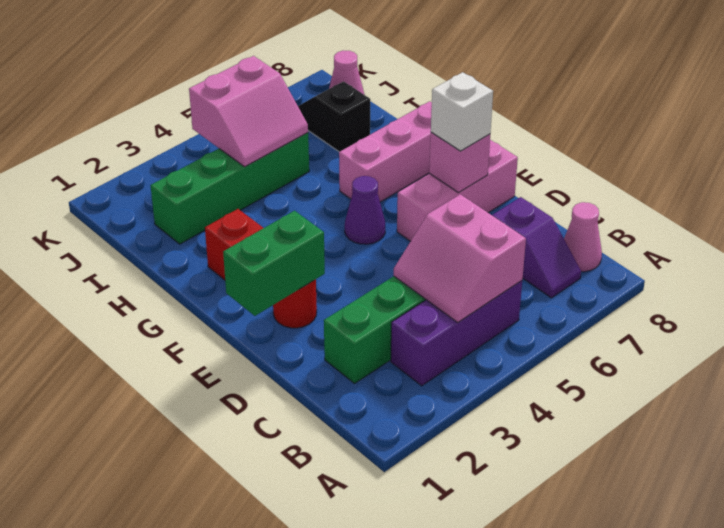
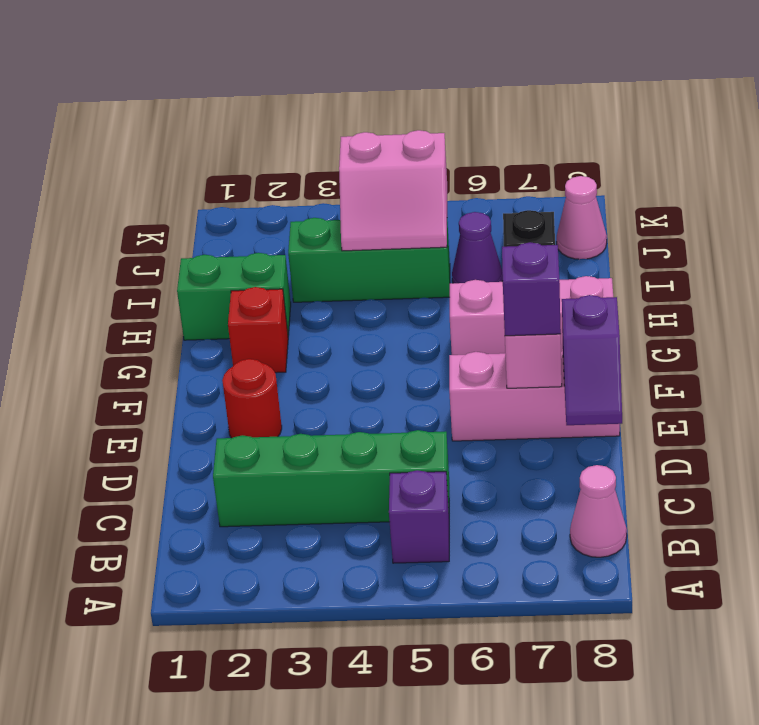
purple 1x3 brick [391,281,522,386] -> purple 1x1 brick [389,470,449,563]
pink 2x2 slope [394,194,526,322] -> none
purple 1x2 slope [492,197,581,298] -> purple 1x2 slope moved to [562,295,622,425]
green 1x2 brick [223,211,325,316] -> green 1x2 brick moved to [177,253,291,340]
white 1x1 brick [431,72,493,151] -> purple 1x1 brick [502,242,561,336]
purple 1x1 cone [345,176,385,244] -> purple 1x1 cone moved to [452,212,503,283]
green 1x4 brick [150,133,309,244] -> green 1x3 brick [288,218,450,302]

